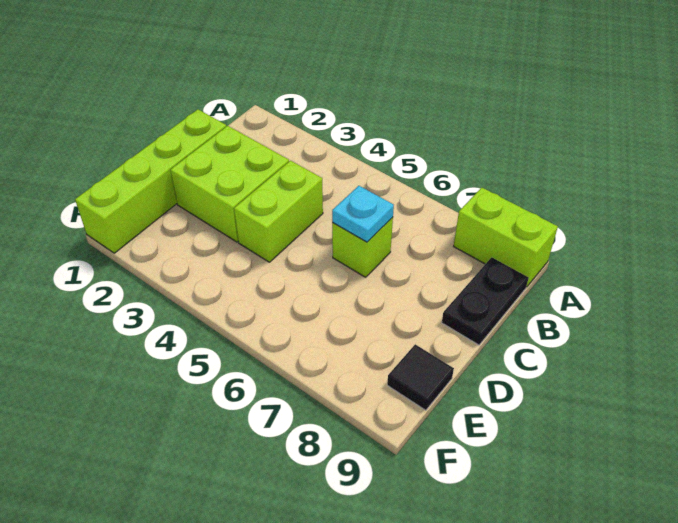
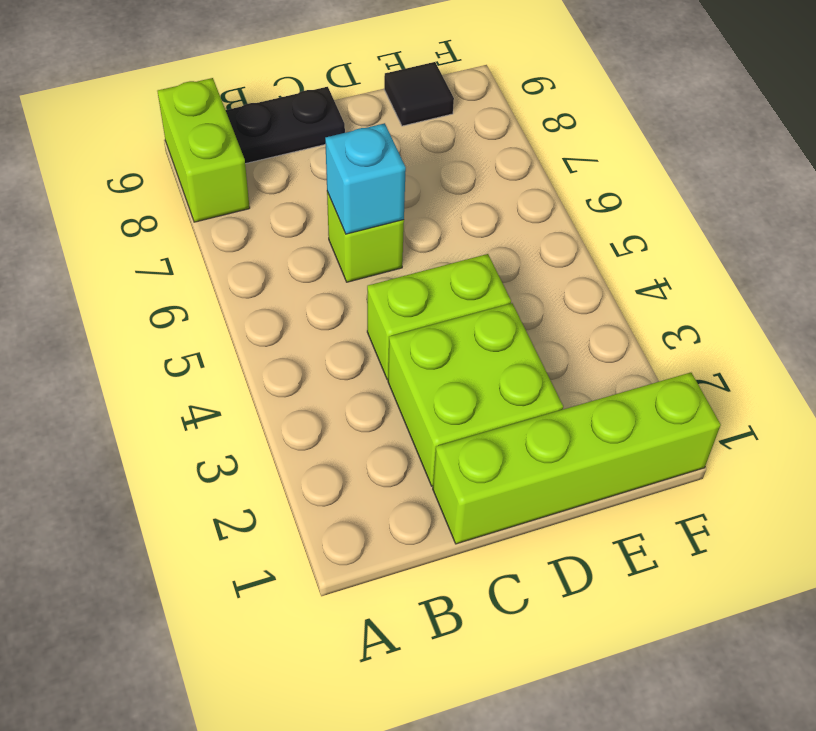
cyan 1x1 plate [332,186,394,242] -> cyan 1x1 brick [325,123,406,234]

